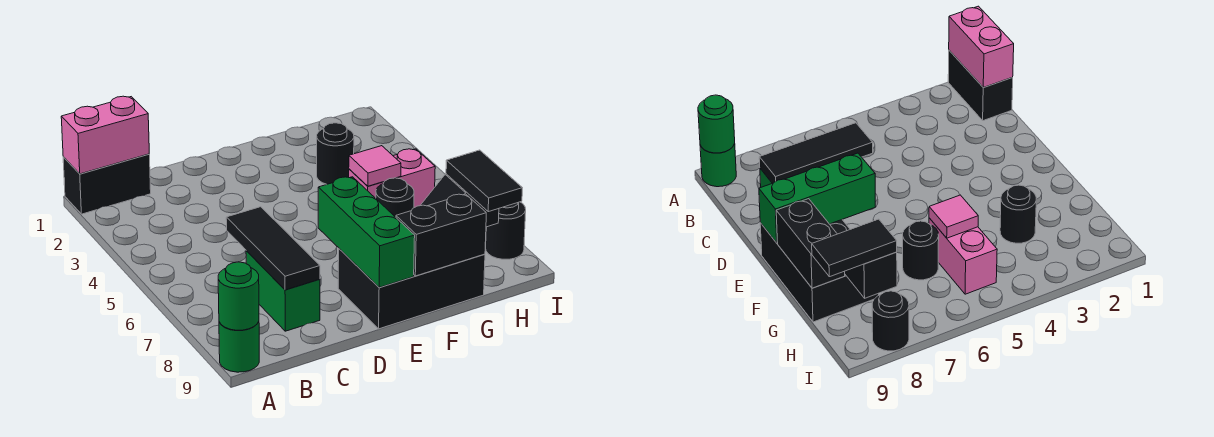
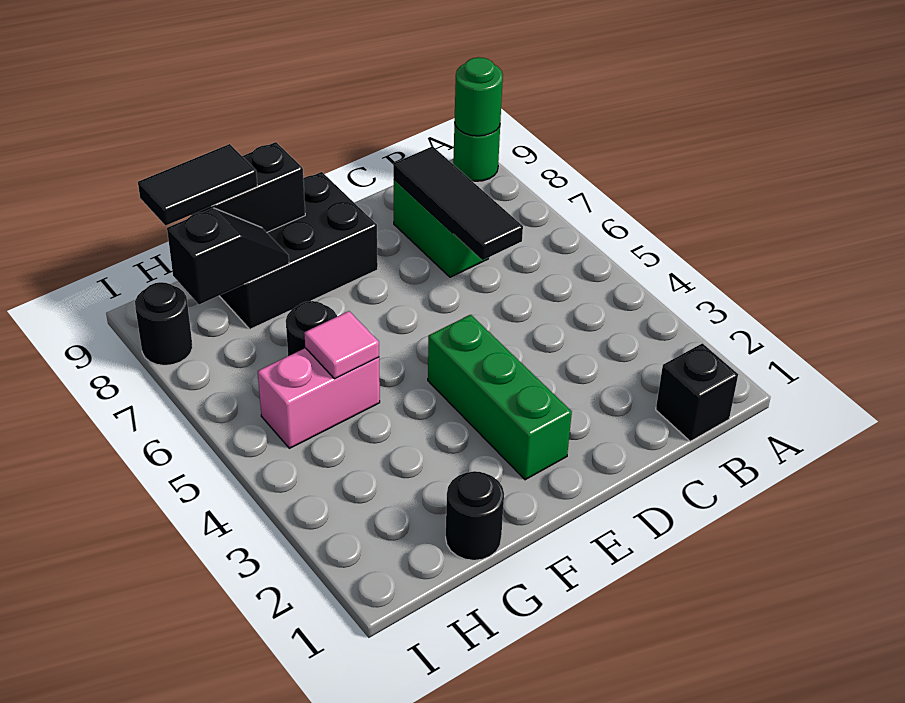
black 1x2 brick [63,154,151,214] -> black 1x1 brick [656,343,738,441]
pink 1x2 brick [61,96,149,174] -> none
green 1x3 brick [318,177,415,288] -> green 1x3 brick moved to [428,315,572,480]
black 1x1 round brick [317,123,354,184] -> black 1x1 round brick moved to [446,471,504,560]
black 1x2 tile [446,150,522,212] -> black 1x2 tile turned to [138,144,257,226]

